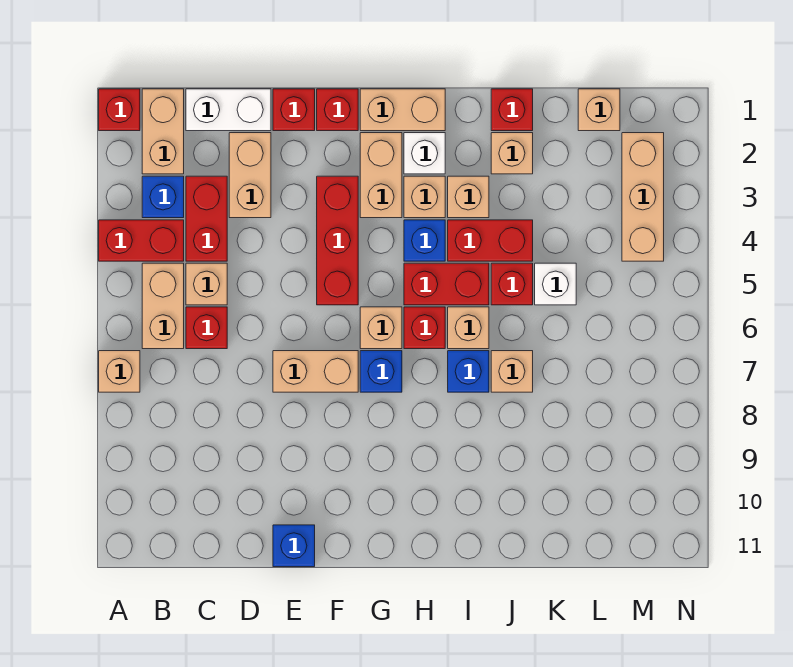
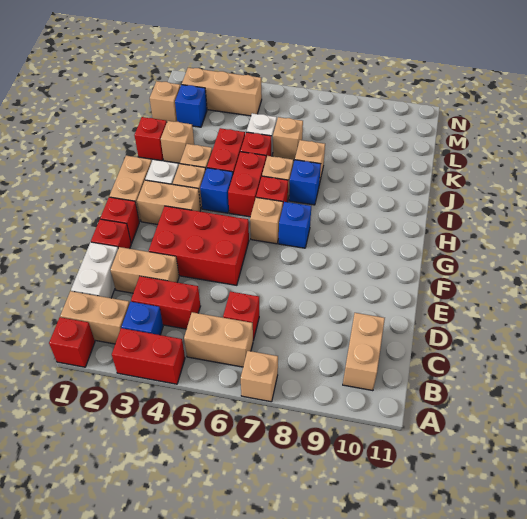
red 1x2 brick [99,220,184,261] -> red 1x2 brick turned to [112,328,185,384]
tan 1x1 brick [186,263,227,305] -> tan 1x1 brick moved to [273,117,303,160]
tan 1x2 brick [273,351,358,392] -> tan 1x2 brick moved to [343,313,385,391]
blue 1x1 brick [273,525,315,567] -> blue 1x1 brick moved to [175,85,207,127]
red 1x3 brick [317,176,358,305] -> red 2x3 brick [149,206,249,285]

